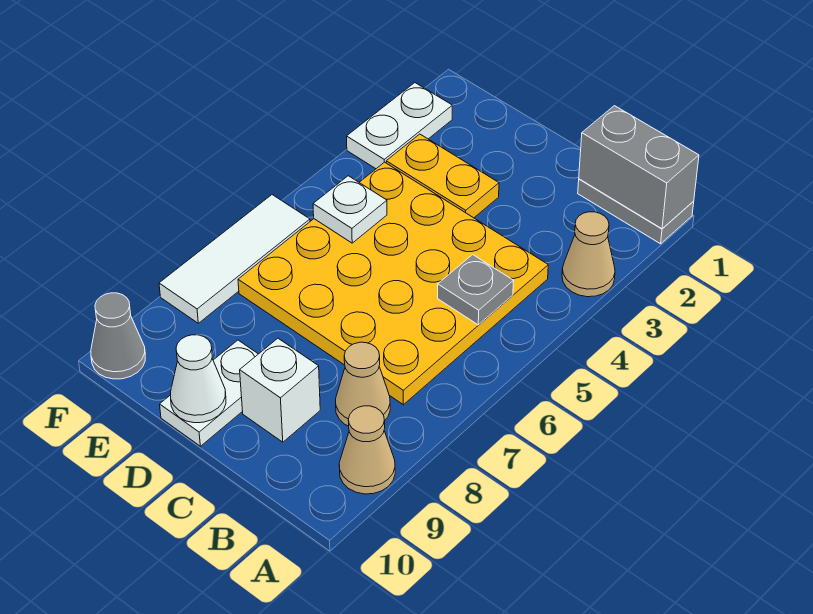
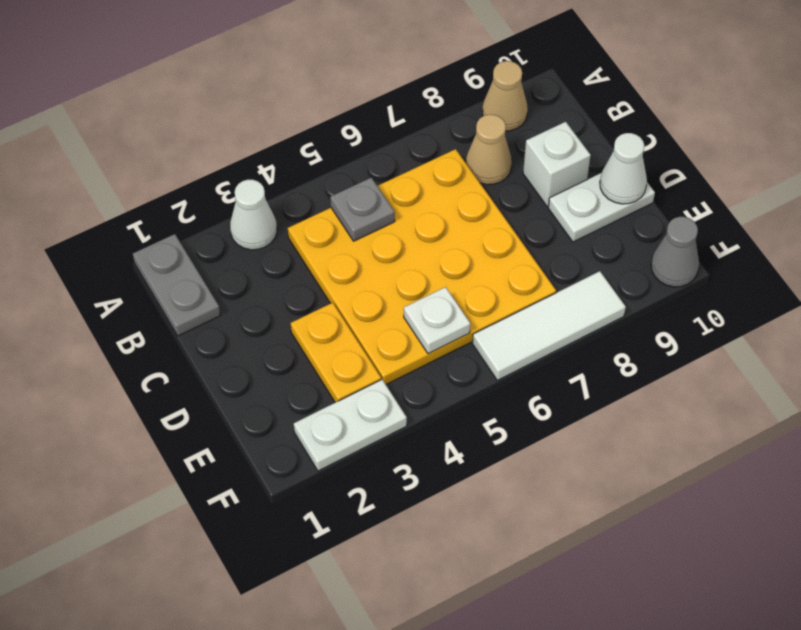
grey 1x2 brick [579,106,699,229] -> none
tan 1x1 cone [562,212,615,297] -> white 1x1 cone [230,180,277,250]

